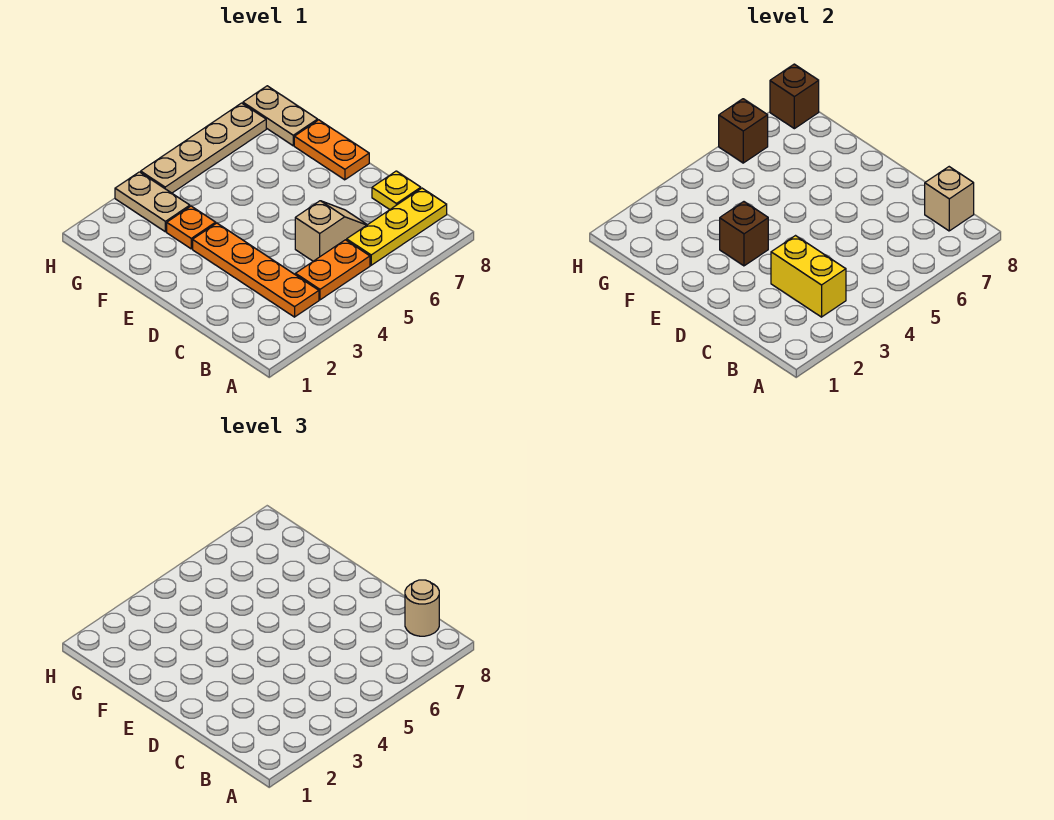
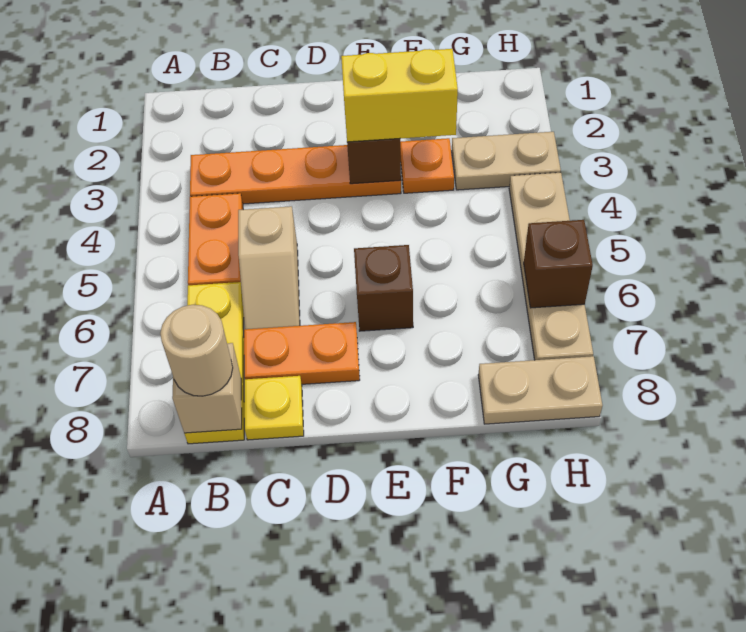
yellow 1x2 brick [771,236,846,317] -> yellow 1x2 brick moved to [341,49,458,142]
orange 1x2 plate [294,120,369,180] -> orange 1x2 plate moved to [244,322,360,384]
brown 1x1 brick [770,64,819,129] -> brown 1x1 brick moved to [354,245,413,331]

